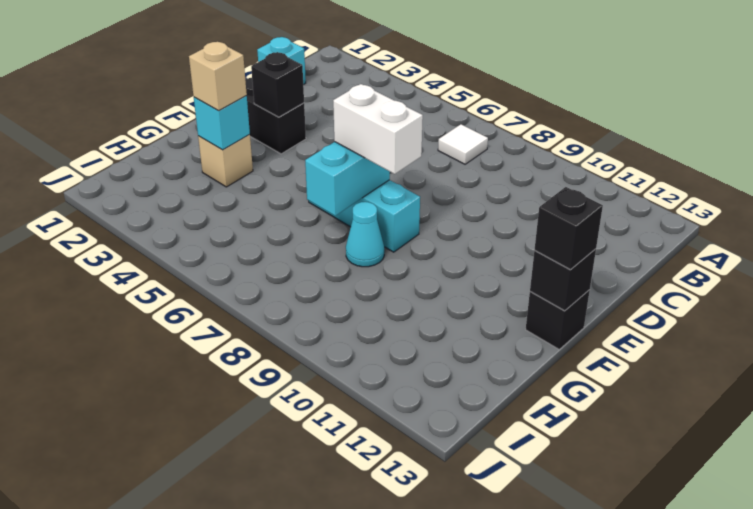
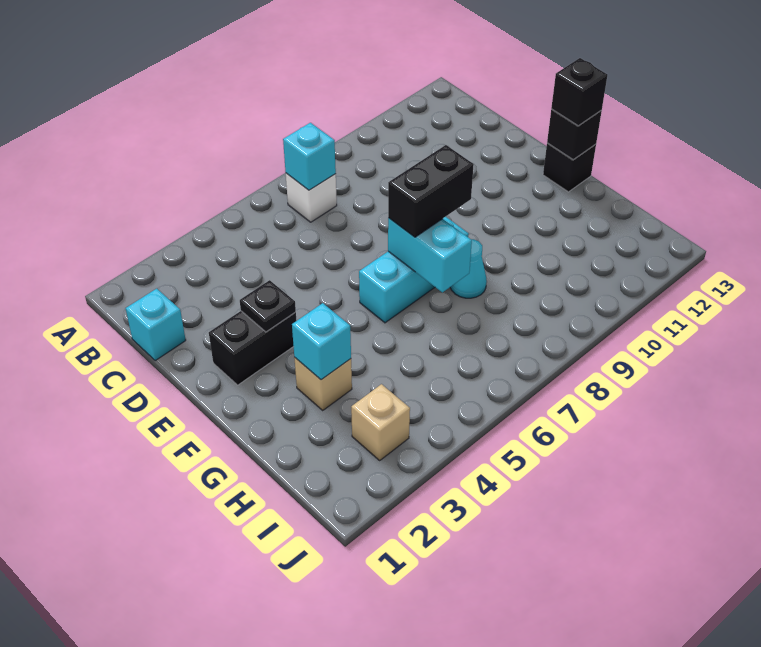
white 1x1 tile [438,124,488,164] -> white 1x1 brick [286,173,337,222]
none -> cyan 1x1 brick [283,123,336,190]
black 1x1 brick [251,52,304,117] -> black 1x1 plate [240,280,296,332]
white 1x2 brick [333,84,423,174] -> black 1x2 brick [388,145,474,237]
tan 1x1 brick [189,42,247,111] -> tan 1x1 brick moved to [351,384,410,460]

